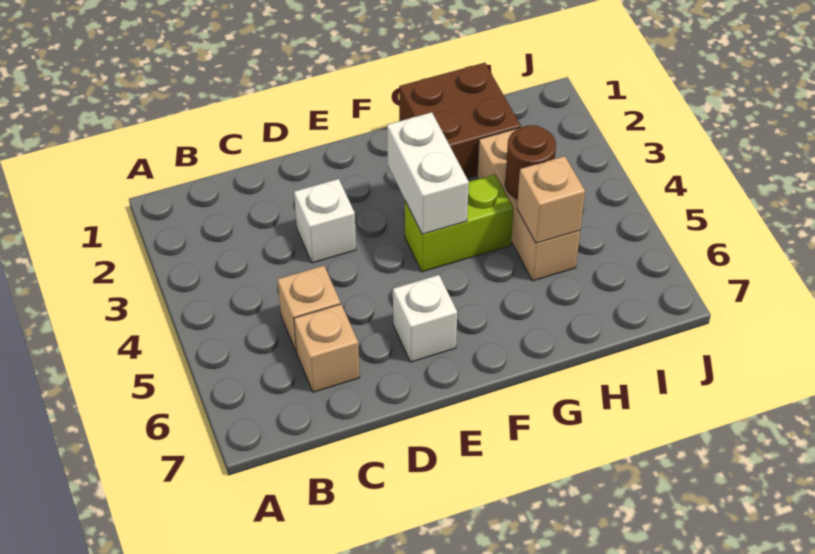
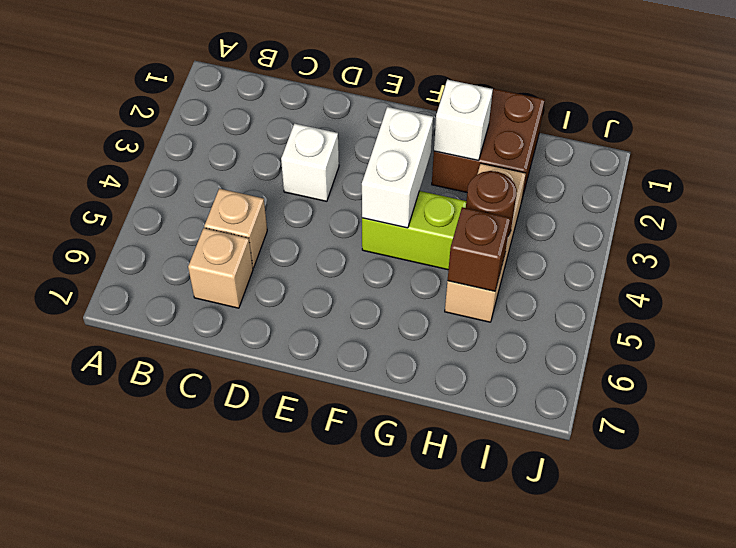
white 1x1 brick [393,275,457,362] -> white 1x1 brick moved to [434,80,493,160]
tan 1x1 brick [517,156,585,243] -> brown 1x1 brick [448,207,510,291]

